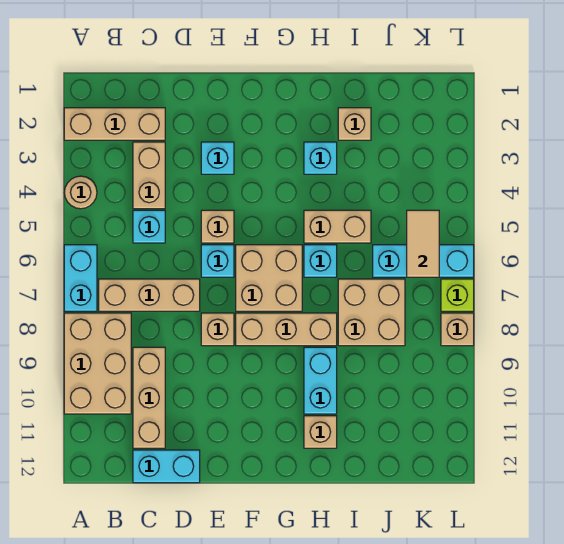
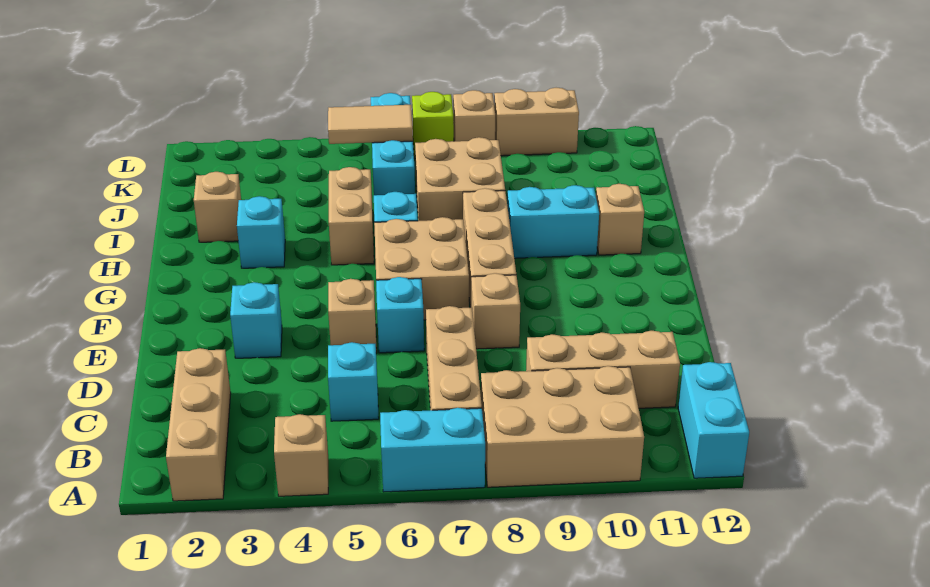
tan 1x1 round brick [64,176,97,209] -> tan 1x1 brick [274,414,328,496]
tan 1x2 brick [133,142,165,209] -> tan 1x2 brick moved to [494,88,579,156]
cyan 1x2 brick [133,450,200,483] -> cyan 1x2 brick moved to [678,362,749,478]

